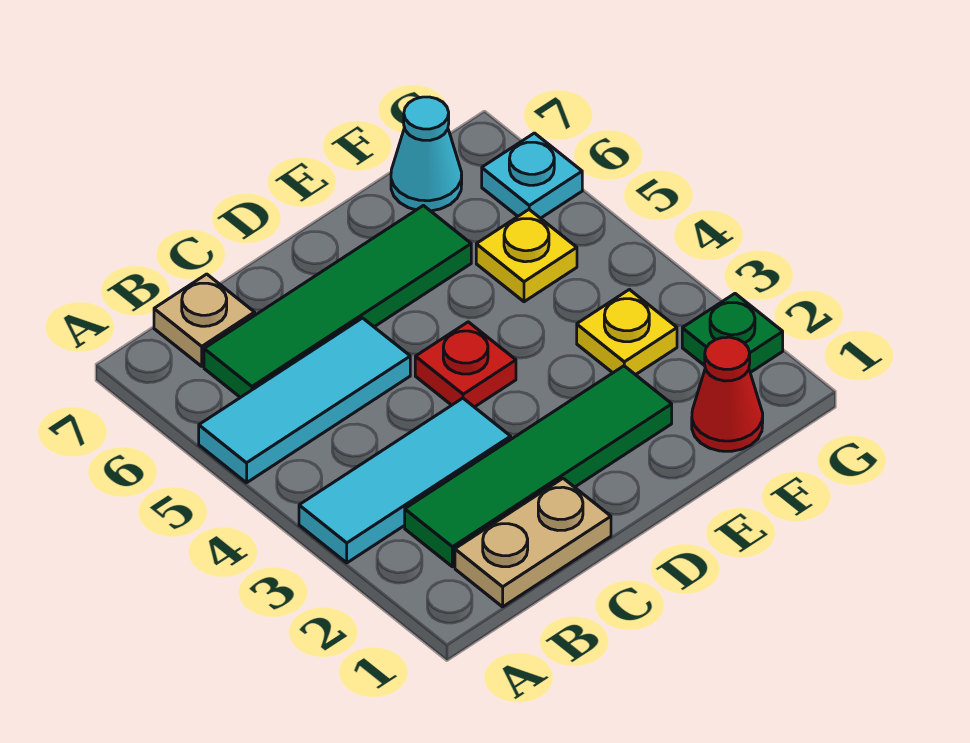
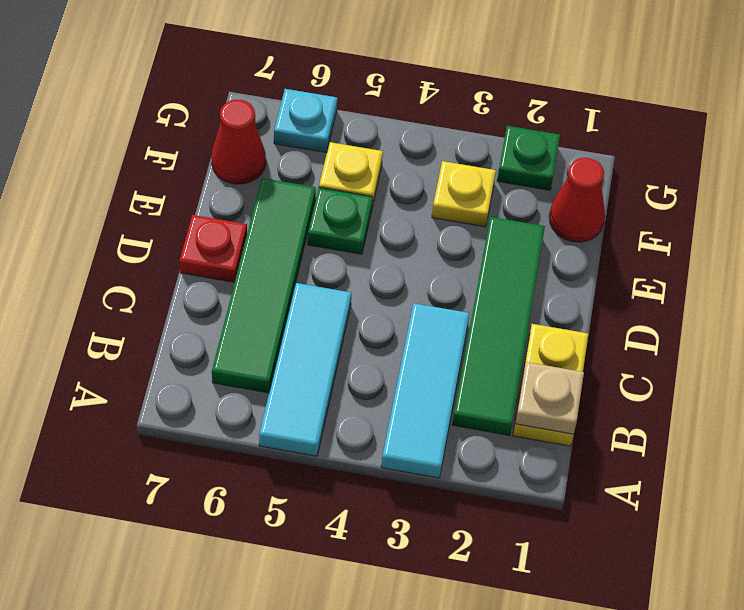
tan 1x2 plate [455,478,611,607] -> yellow 1x2 plate [513,324,588,446]
tan 1x1 plate [154,274,255,366] -> tan 1x1 plate moved to [515,362,584,434]
red 1x1 plate [415,322,516,407] -> red 1x1 plate moved to [180,215,247,282]
none -> green 1x1 plate [308,188,373,254]
cyan 1x1 cone [391,97,462,211] -> red 1x1 cone [211,100,266,184]

